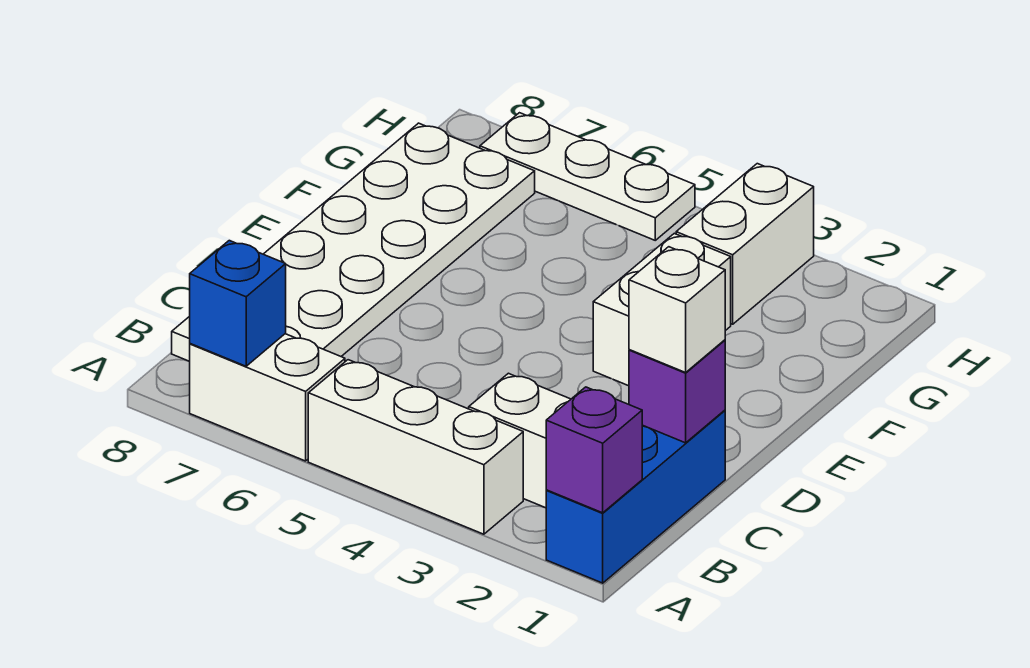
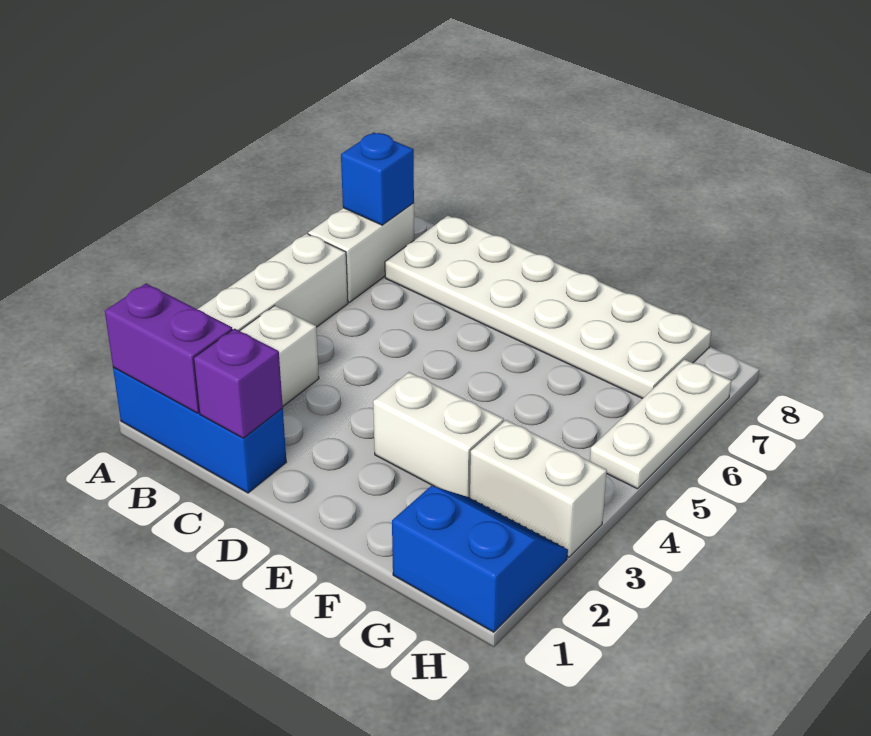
purple 1x1 brick [546,387,642,513] -> purple 1x2 brick [105,284,233,413]
white 1x1 brick [629,247,725,373] -> none
none -> blue 2x2 slope [392,486,568,632]

